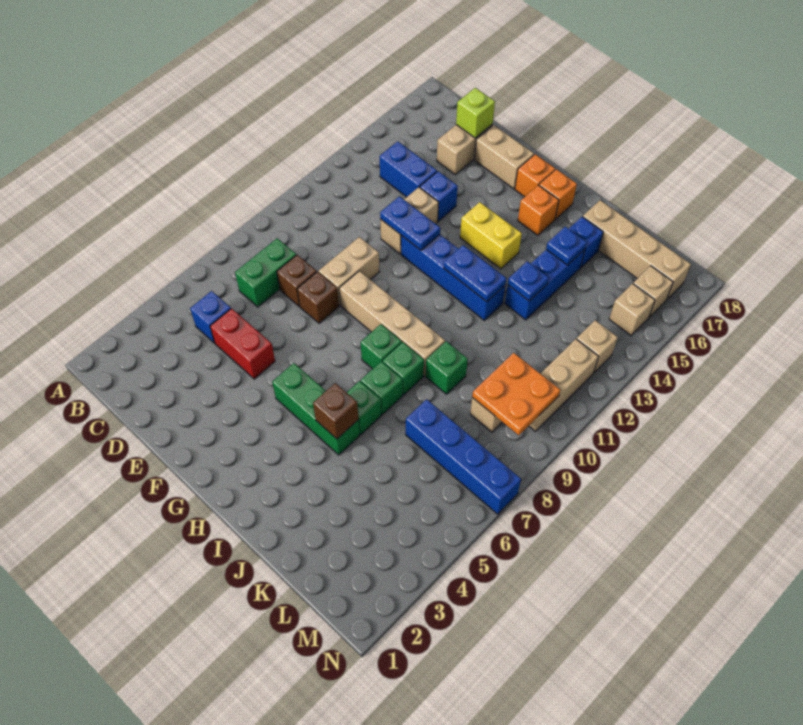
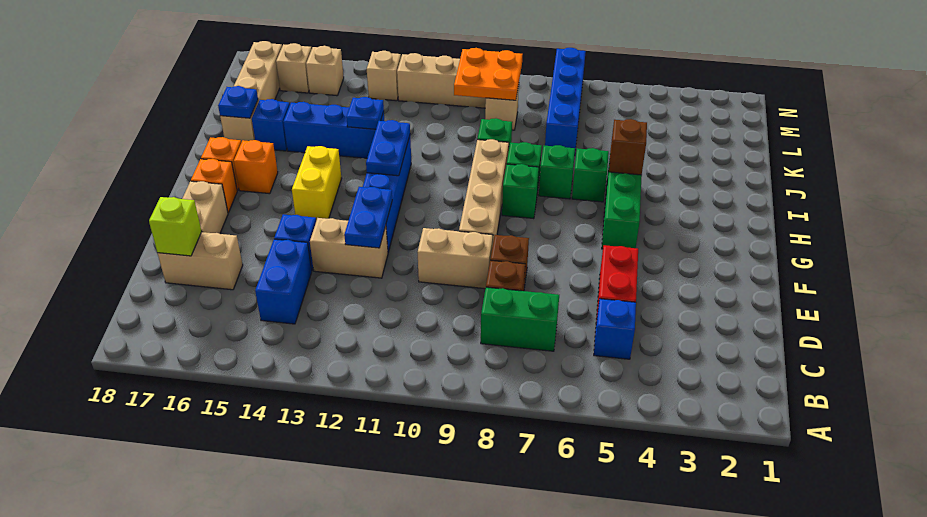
blue 1x1 plate [546,226,587,265] -> blue 1x1 plate moved to [218,86,258,118]

